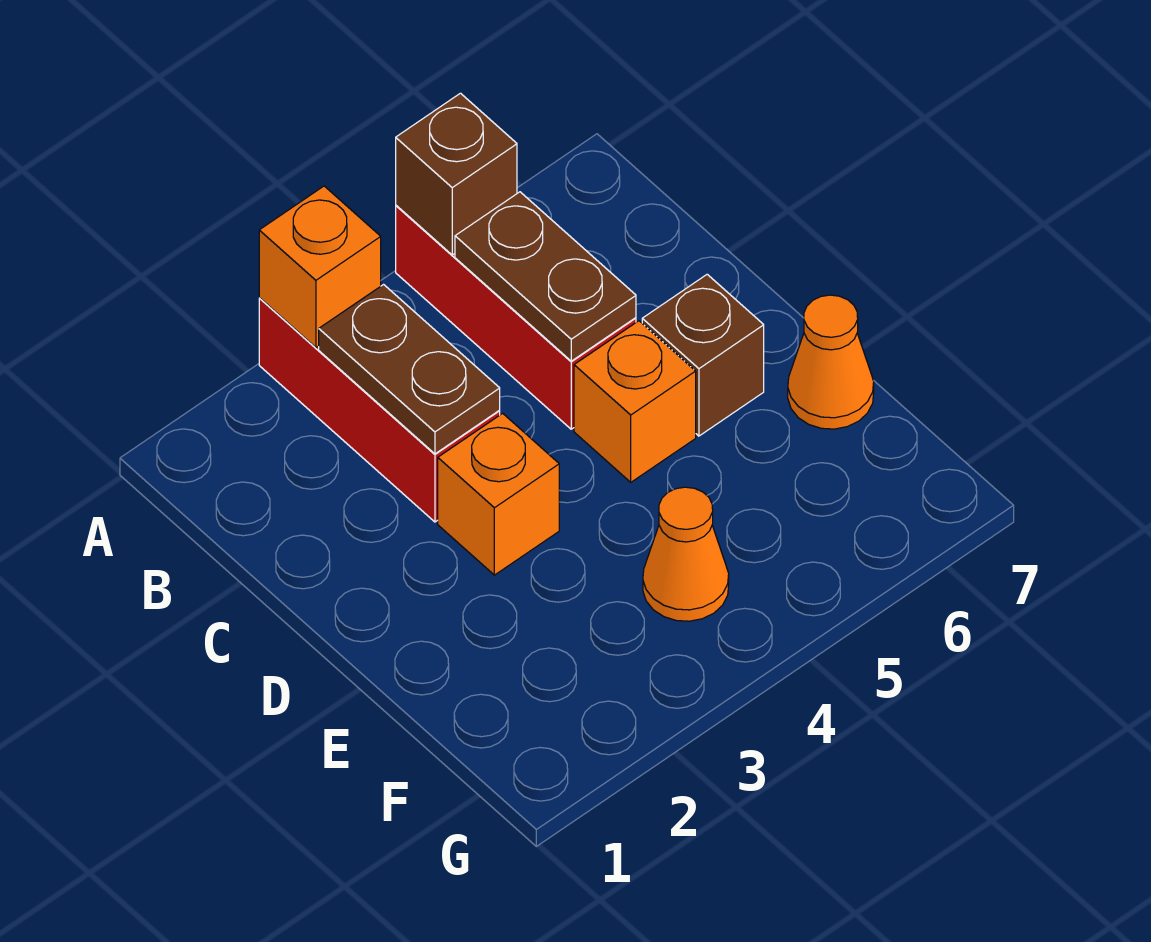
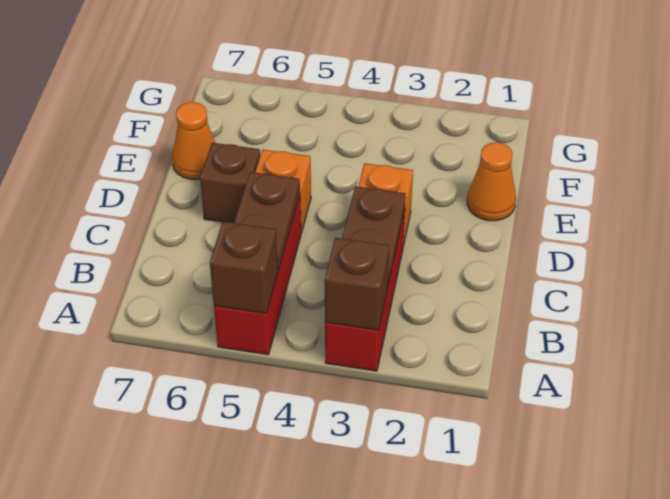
orange 1x1 brick [259,186,381,348] -> brown 1x1 brick [325,238,389,330]
orange 1x1 cone [643,487,729,621] -> orange 1x1 cone moved to [467,142,516,221]

